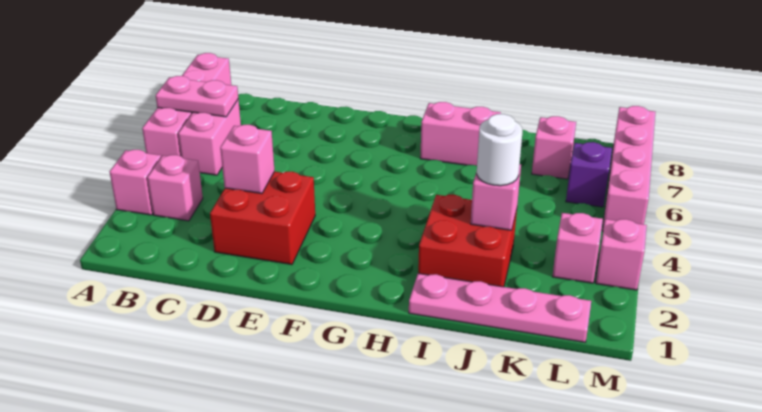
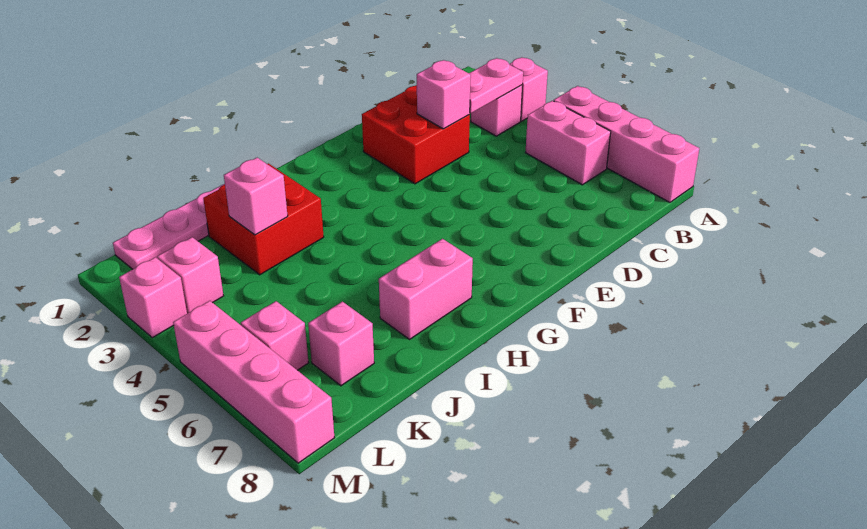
pink 1x2 plate [156,76,238,117] -> pink 1x2 plate moved to [469,58,523,113]
white 1x1 round brick [477,114,522,186] -> none
purple 1x1 brick [566,142,612,207] -> pink 1x1 brick [241,301,309,370]

